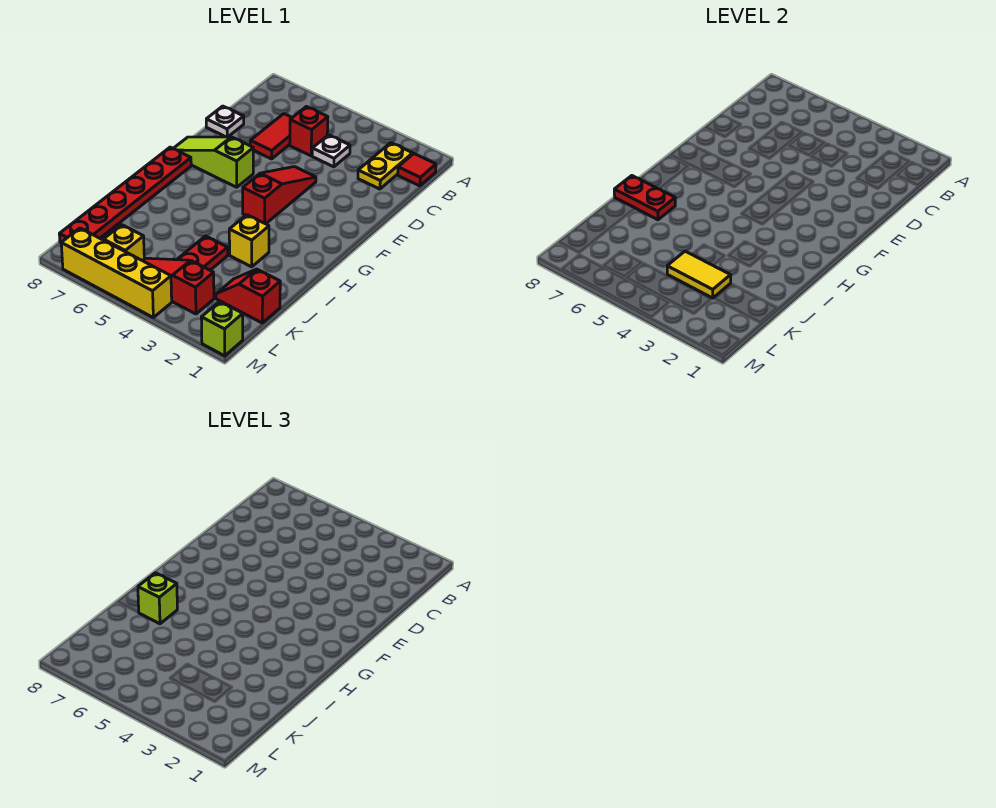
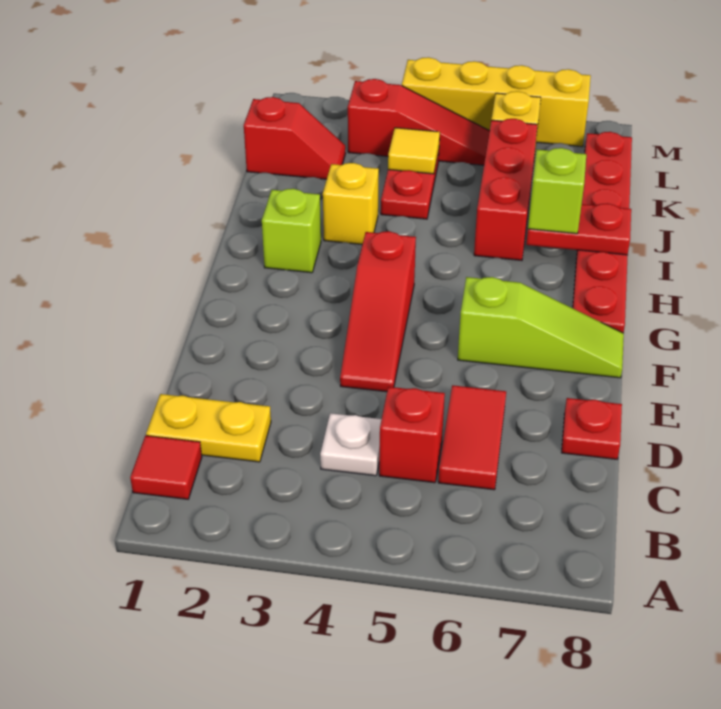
yellow 1x2 plate [358,143,413,189] -> yellow 1x2 plate turned to [146,394,271,462]
white 1x1 plate [206,106,244,137] -> red 1x1 plate [561,398,622,459]
none -> red 1x3 brick [474,119,538,260]
yellow 1x2 tile [667,251,731,298] -> yellow 1x1 tile [388,128,440,174]
lime 1x1 brick [201,301,243,356] -> lime 1x1 brick moved to [262,189,321,273]

